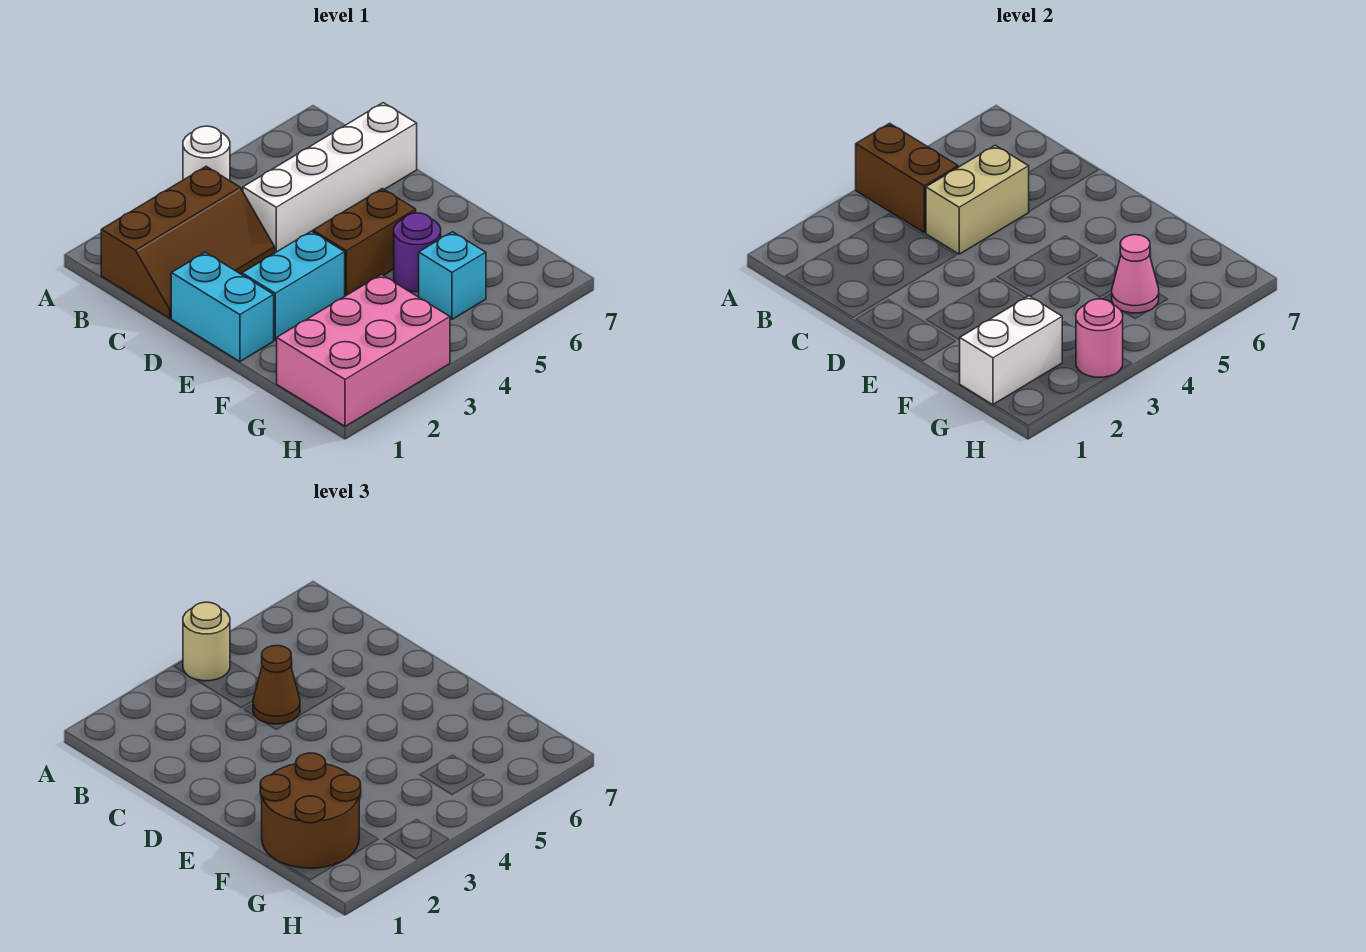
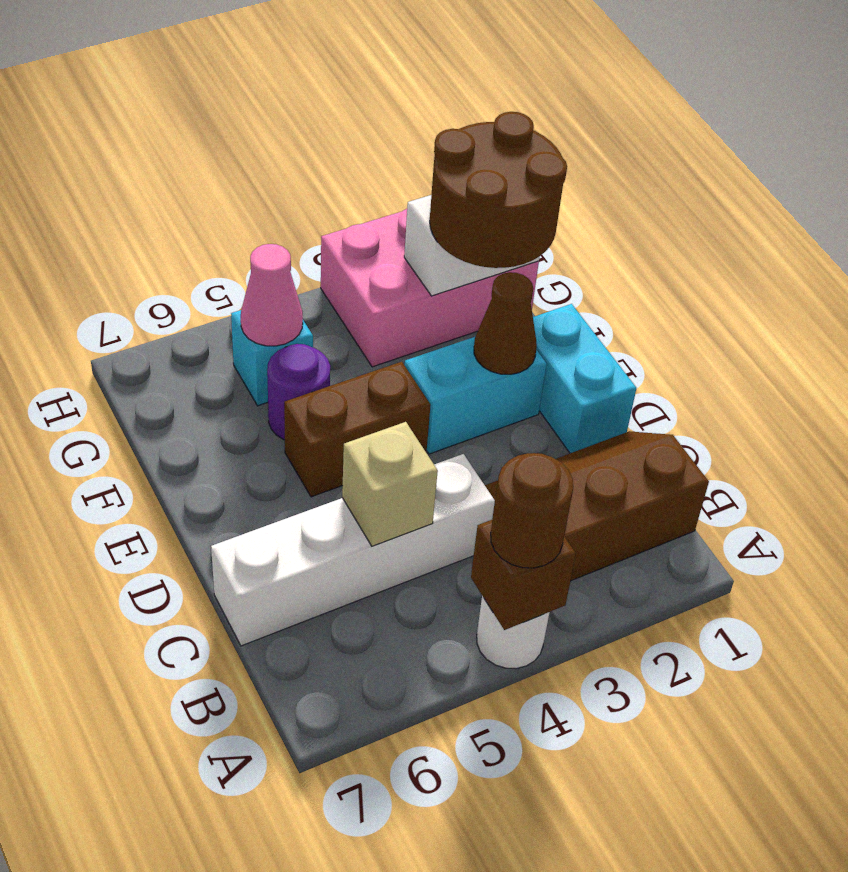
brown 1x2 brick [856,123,958,233] -> brown 1x1 brick [471,519,576,630]
tan 1x1 round brick [183,602,230,681] -> brown 1x1 round brick [491,453,573,568]
tan 1x2 brick [926,145,1029,254] -> tan 1x1 brick [342,422,438,546]
brown 1x1 cone [253,646,300,724] -> brown 1x1 cone moved to [474,272,537,374]
pink 1x1 round brick [1076,299,1123,377] -> none

